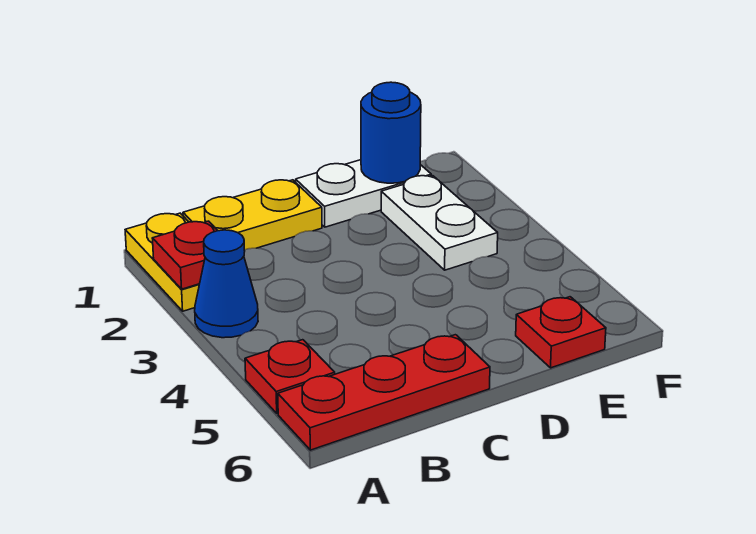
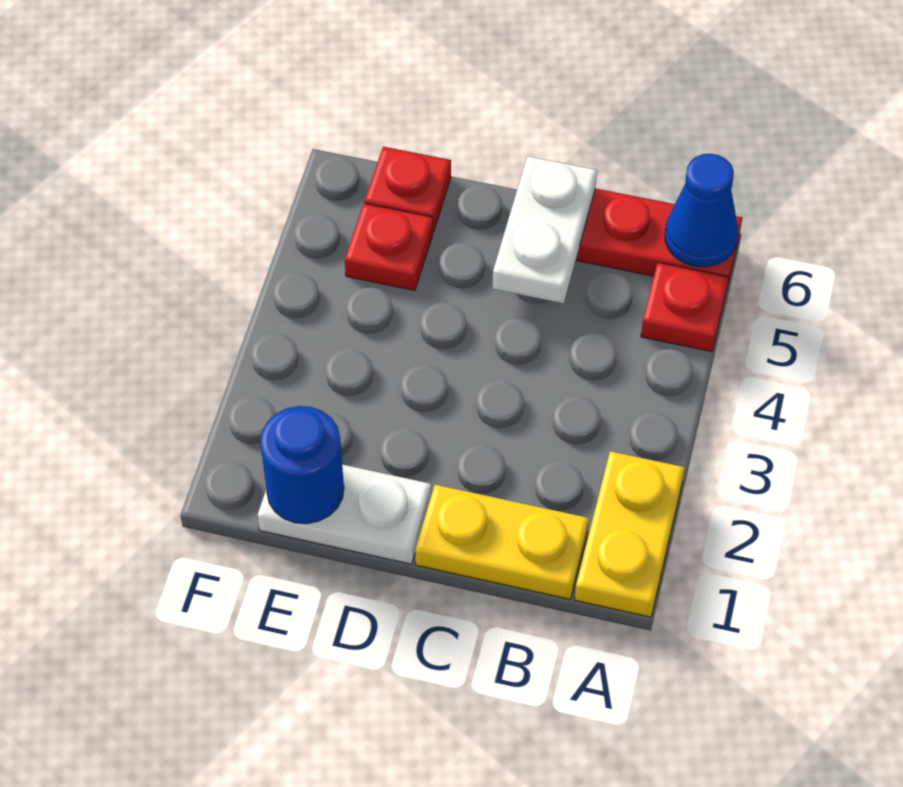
red 1x1 plate [152,221,218,289] -> red 1x1 plate moved to [345,203,433,291]
blue 1x1 cone [195,230,258,338] -> blue 1x1 cone moved to [665,154,738,267]
white 1x2 plate [381,176,498,270] -> white 1x2 plate moved to [492,156,597,303]

